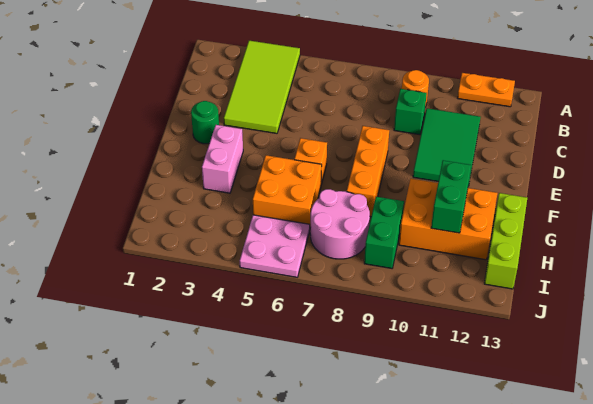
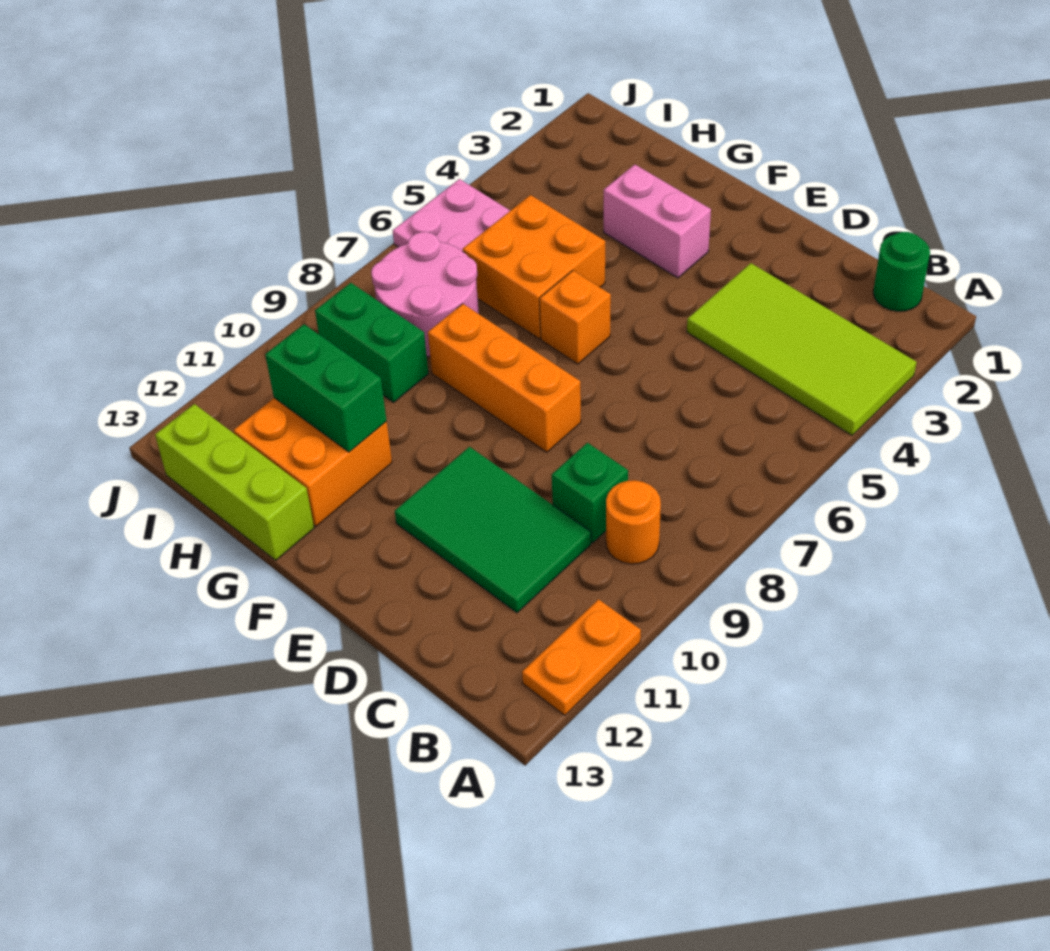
green 1x1 round brick [191,101,219,144] -> green 1x1 round brick moved to [873,232,930,311]
orange 2x3 brick [399,179,497,260] -> orange 2x2 brick [234,398,392,526]

